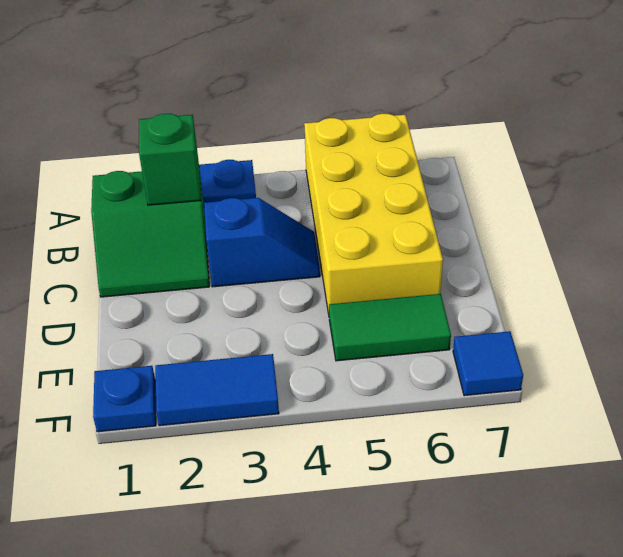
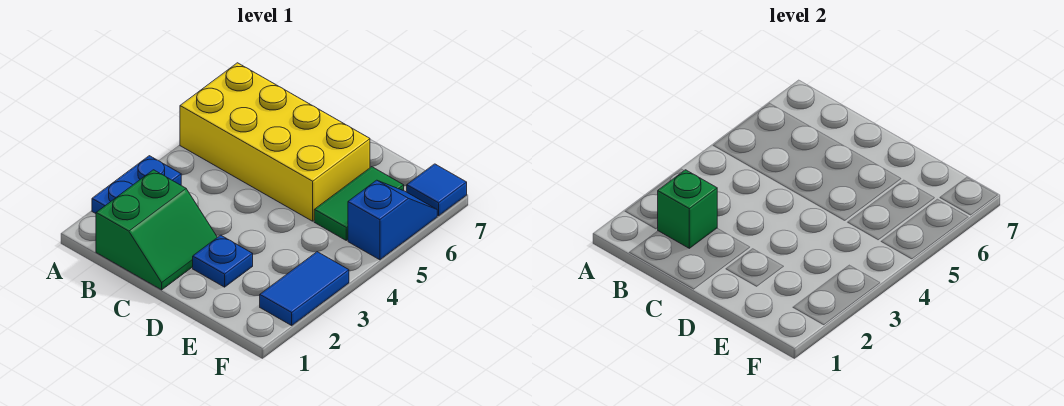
blue 1x2 slope [204,198,320,287] -> blue 1x2 slope moved to [348,180,437,260]
blue 1x1 plate [93,366,156,432] -> blue 1x1 plate moved to [193,235,253,287]

